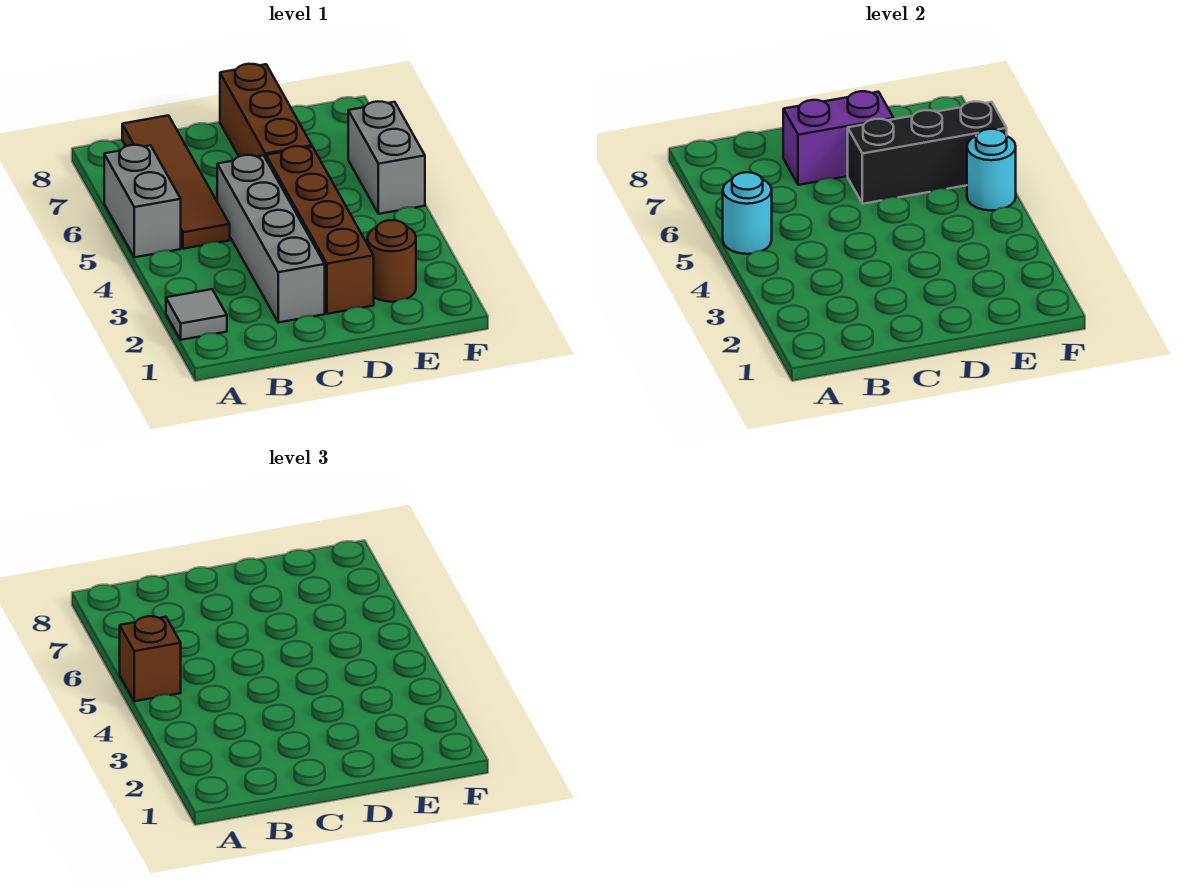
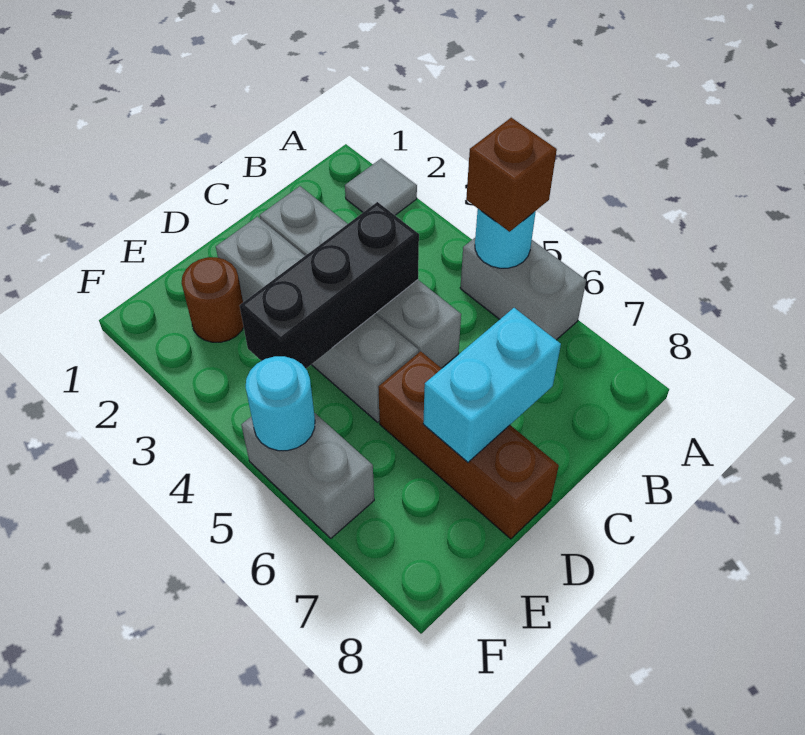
brown 1x4 tile [122,115,230,249] -> none
purple 1x2 brick [783,91,893,185] -> cyan 1x2 brick [423,308,561,462]
brown 1x4 brick [266,146,374,314] -> grey 1x4 brick [216,217,419,422]
black 1x3 brick [848,101,1007,204] -> black 1x3 brick moved to [240,202,419,368]

